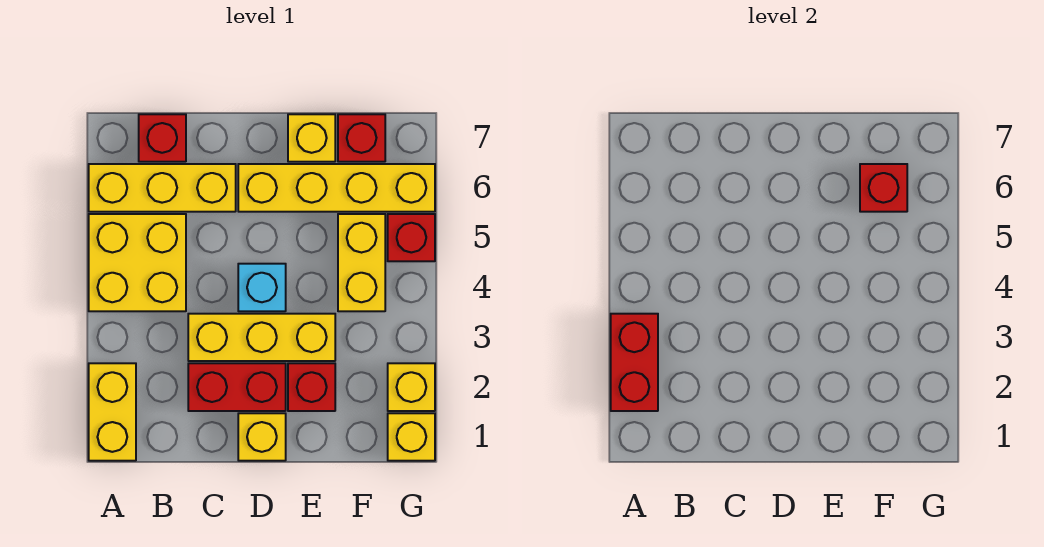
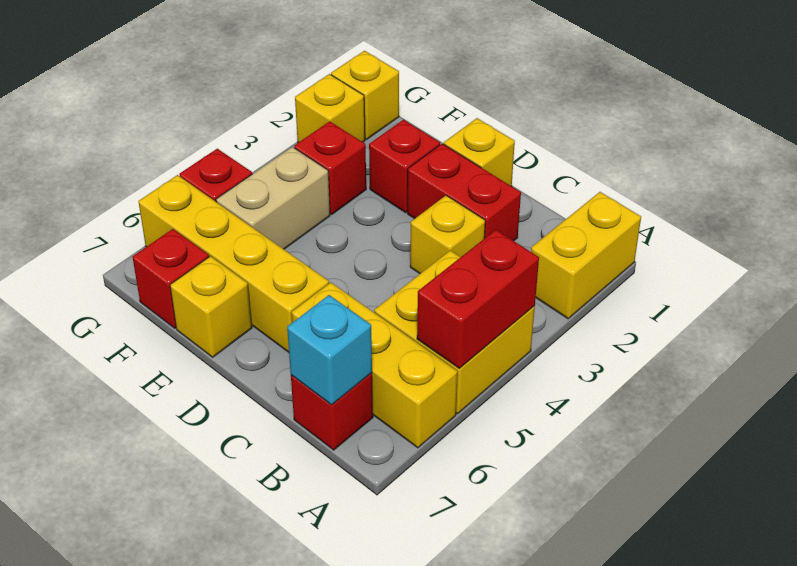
red 1x2 brick [611,314,658,411] -> red 1x2 brick moved to [417,230,539,369]
yellow 1x3 brick [188,314,335,361] -> yellow 1x1 brick [410,195,485,274]
cyan 1x1 brick [238,264,286,311] -> cyan 1x1 brick moved to [287,295,372,405]
yellow 1x2 brick [338,214,385,311] -> tan 1x2 brick [216,147,330,249]
red 1x1 brick [860,164,907,212] -> red 1x1 brick moved to [294,121,366,214]

